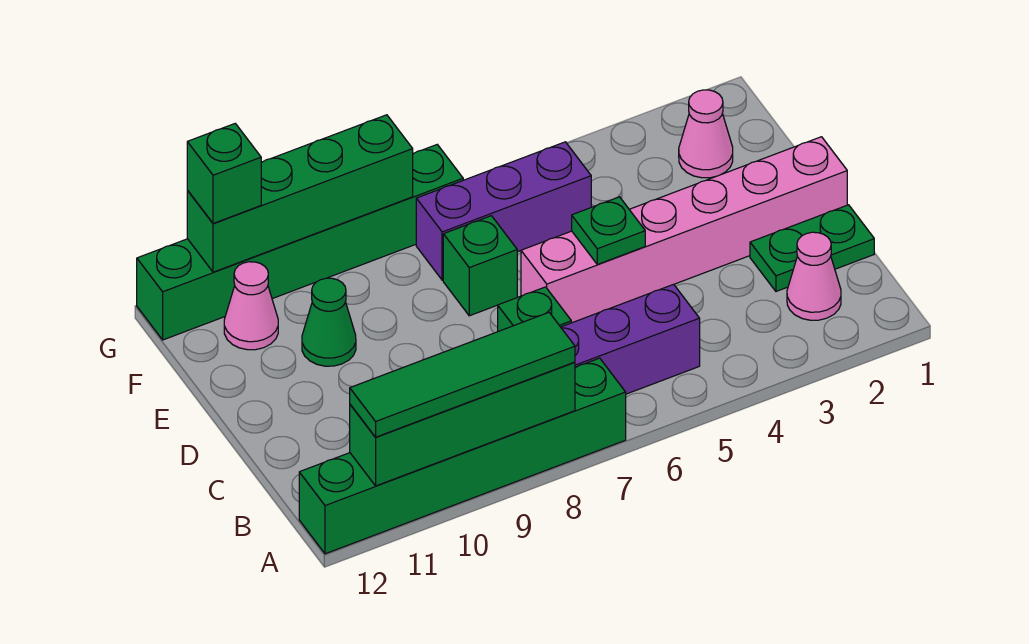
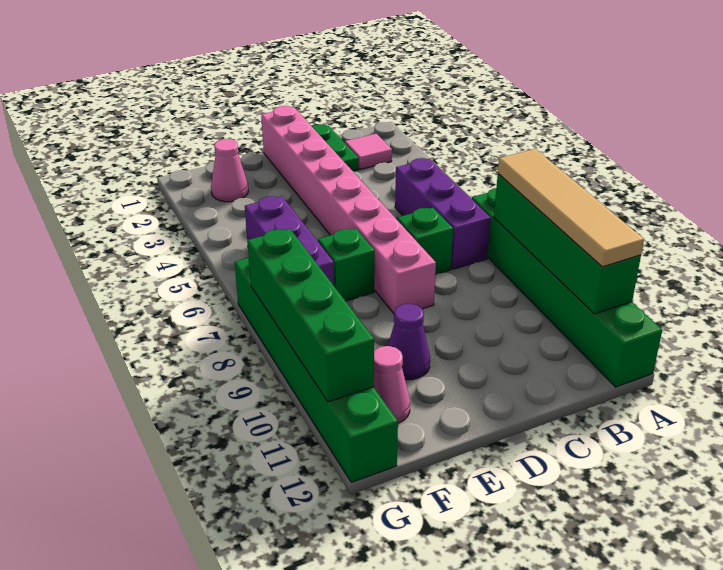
green 1x4 tile [350,313,575,437] -> tan 1x4 tile [498,149,644,267]
pink 1x1 cone [787,232,841,320] -> pink 1x1 tile [345,134,392,170]
pink 1x6 brick [521,137,847,323] -> pink 1x8 brick [261,106,436,313]
green 1x1 plate [572,197,645,264] -> none
green 1x1 cone [302,278,356,366] -> purple 1x1 cone [388,304,430,380]
green 1x1 brick [187,124,261,223] -> none

